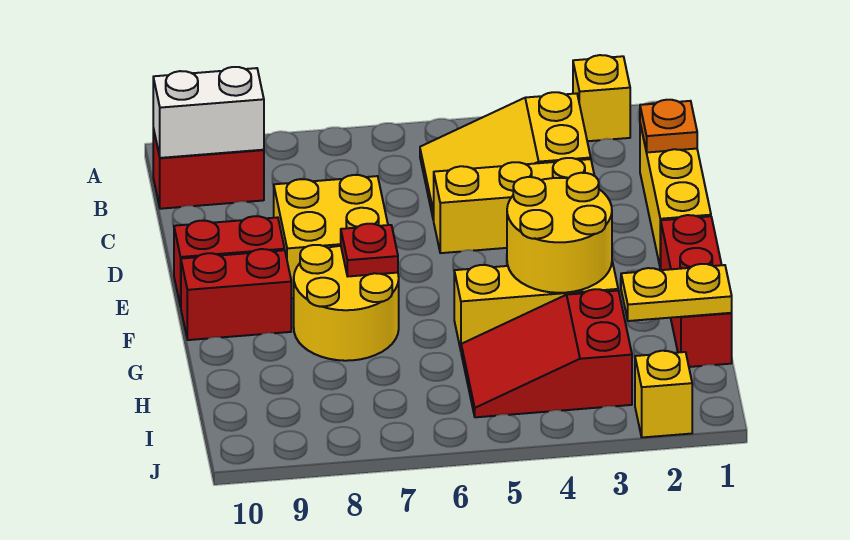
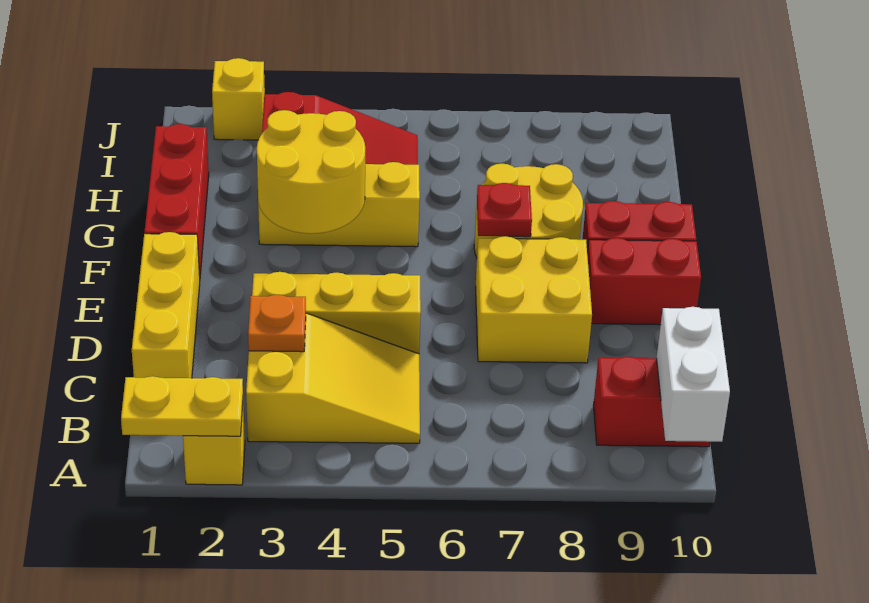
white 1x2 brick [153,67,264,158] -> white 1x2 brick turned to [657,307,730,442]
orange 1x1 plate [640,100,697,152] -> orange 1x1 plate moved to [248,295,306,352]
yellow 1x2 plate [621,264,732,321] -> yellow 1x2 plate moved to [121,376,243,436]

